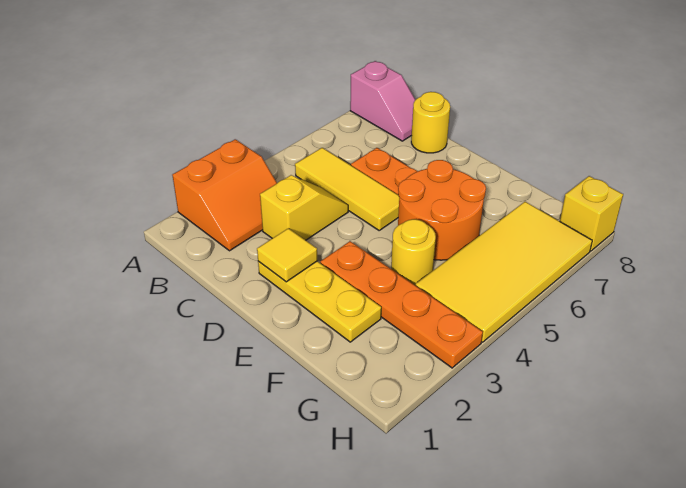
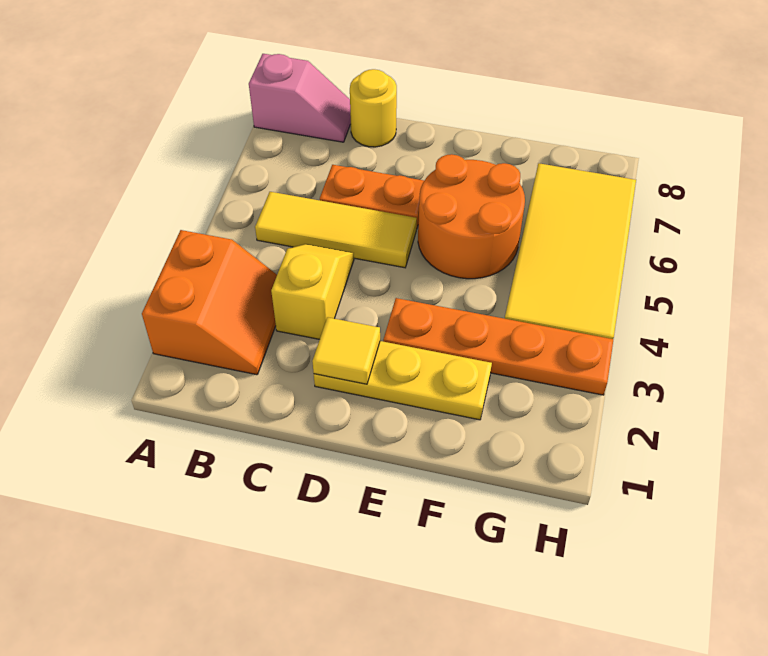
yellow 1x1 round brick [391,219,436,285] -> none
yellow 1x1 brick [560,176,623,251] -> none

